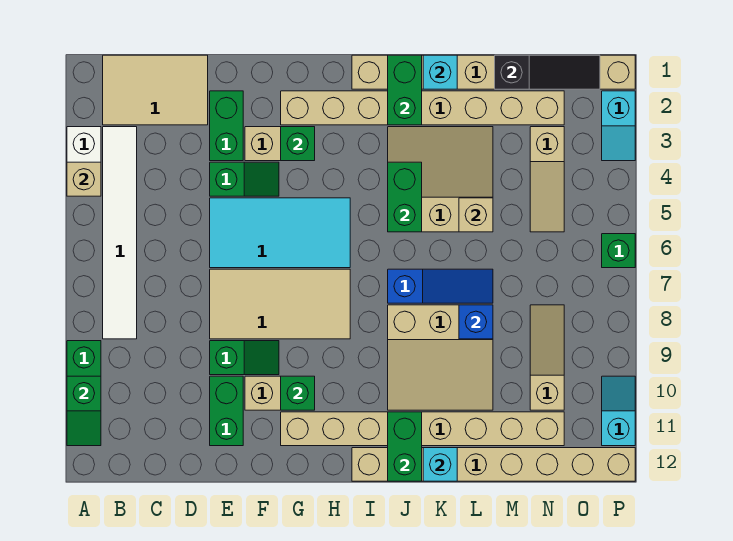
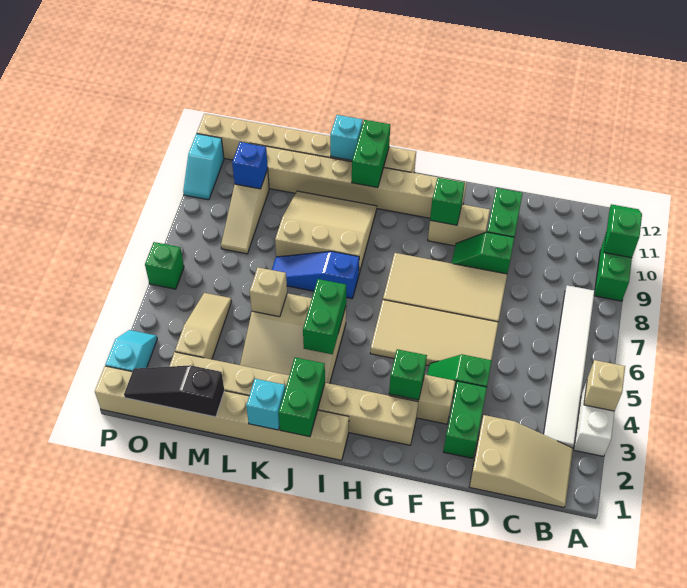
tan 2x3 tile [103,55,208,125] -> tan 2x3 slope [469,415,573,507]
cyan 2x4 tile [210,198,350,268] -> tan 2x4 tile [370,300,498,365]
blue 1x1 brick [459,305,493,339] -> blue 1x1 brick moved to [232,142,268,189]

